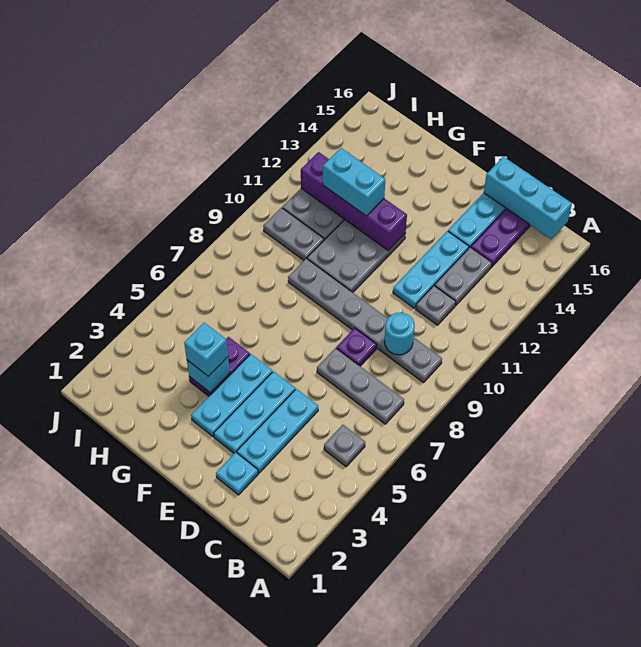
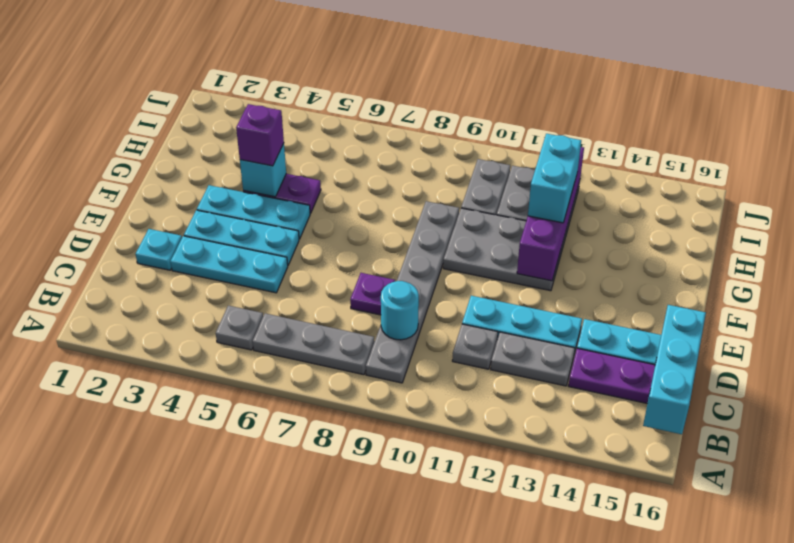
grey 1x3 plate [317,348,404,424] -> grey 1x3 plate turned to [253,313,375,375]
cyan 1x1 brick [184,323,228,376] -> purple 1x1 brick [236,104,284,166]

